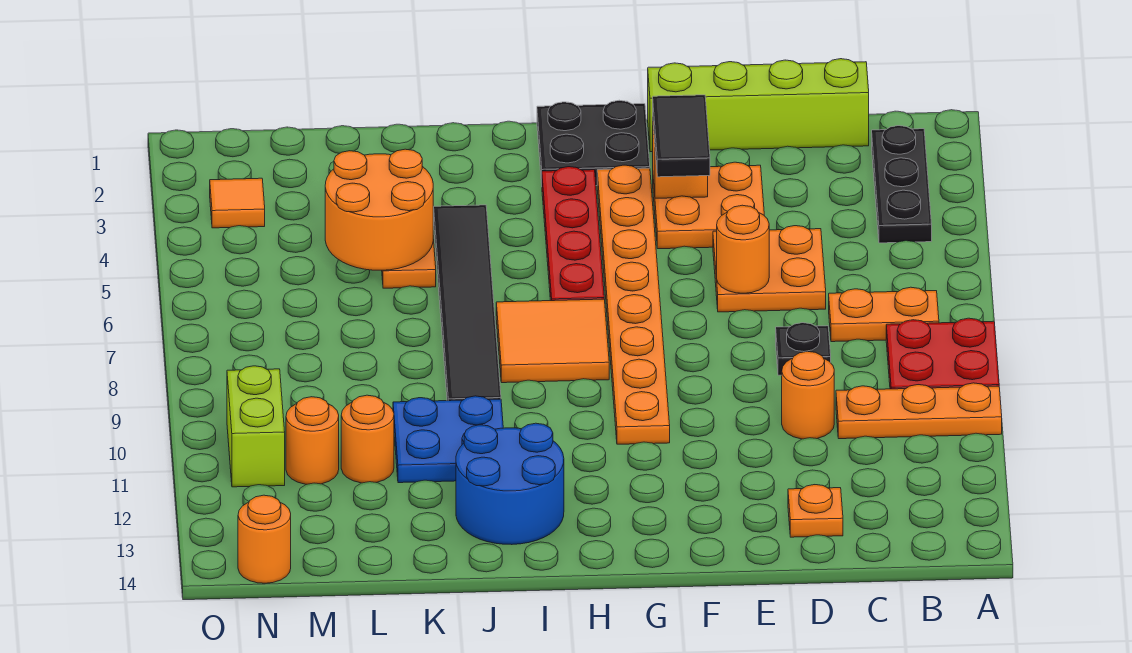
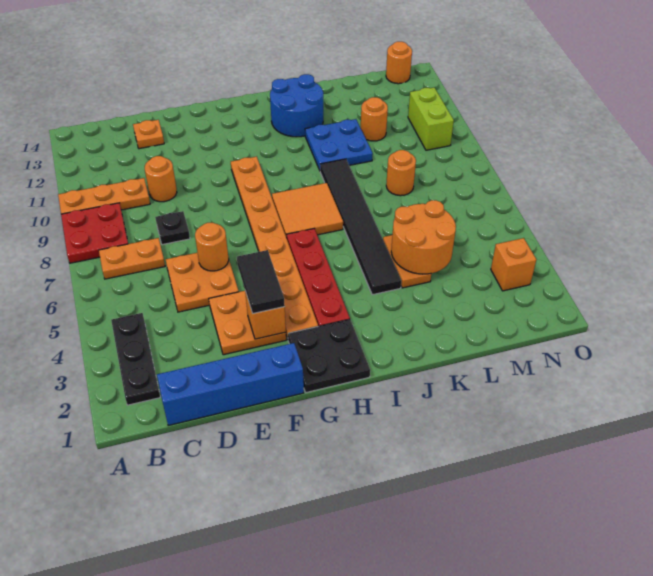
lime 1x4 brick [648,59,869,152] -> blue 1x4 brick [157,343,304,426]
orange 1x1 round brick [286,397,339,484] -> orange 1x1 round brick moved to [386,150,416,196]
orange 1x1 tile [210,178,265,228] -> orange 1x1 brick [491,238,537,291]

